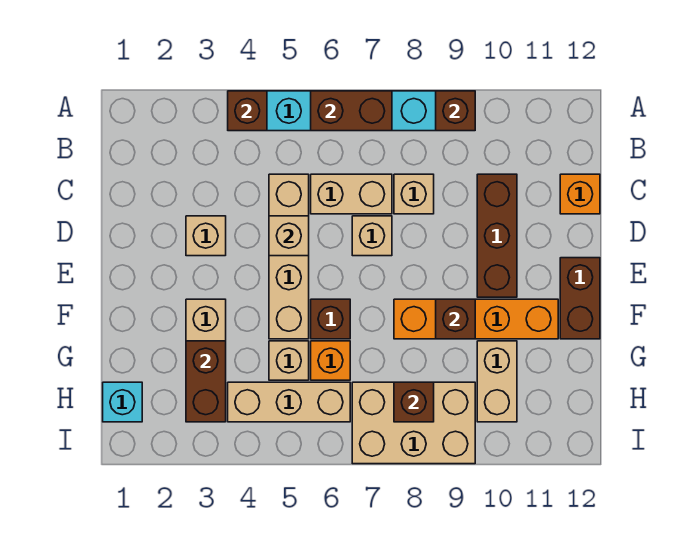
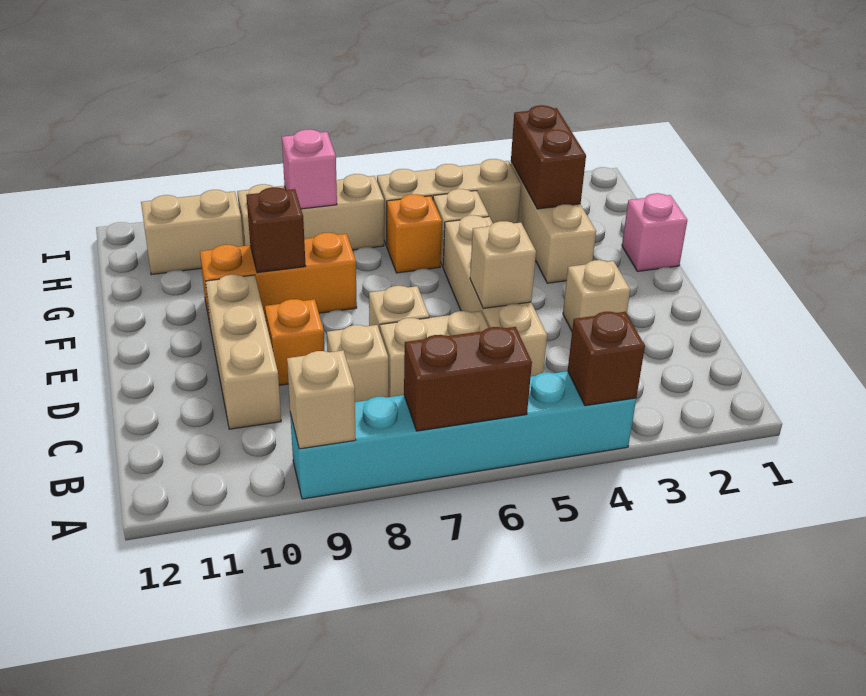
brown 1x1 brick [436,91,475,131] -> tan 1x1 brick [287,350,356,449]
brown 1x3 brick [477,174,517,297] -> tan 1x3 brick [205,274,281,429]
orange 1x1 brick [560,174,600,214] -> orange 1x1 brick moved to [265,299,324,385]
brown 1x2 brick [560,258,600,339] -> none
none -> pink 1x1 brick [622,193,687,271]
brown 1x1 brick [311,299,350,339] -> none
orange 1x4 brick [394,299,558,339] -> orange 1x3 brick [200,233,357,323]
tan 1x2 brick [477,341,517,422] -> tan 1x2 brick turned to [141,190,243,275]
cyan 1x1 brick [103,382,142,422] -> none
tan 2x3 brick [352,382,475,464] -> tan 1x3 brick [237,174,384,250]
brown 1x1 brick [394,382,434,422] -> pink 1x1 brick [282,129,337,209]

